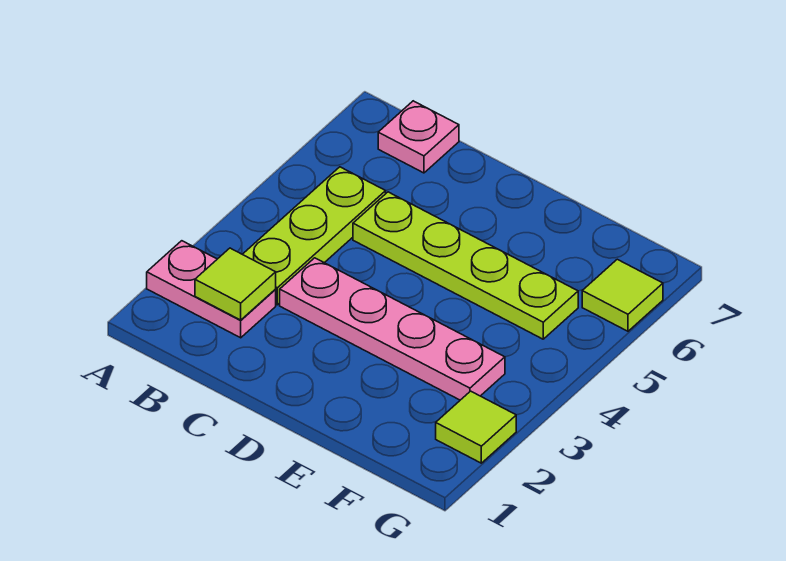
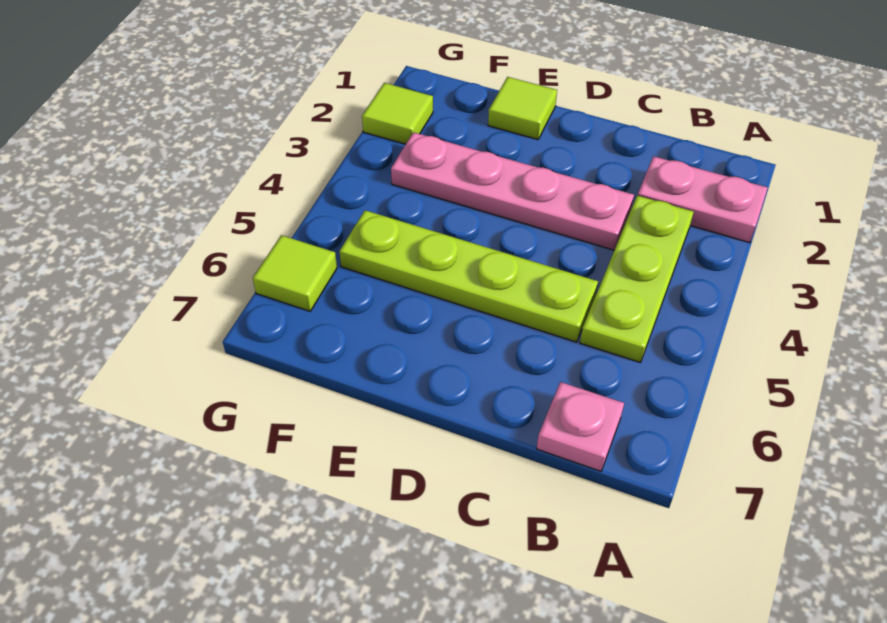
lime 1x1 tile [195,248,276,320] -> lime 1x1 tile moved to [488,77,557,140]

